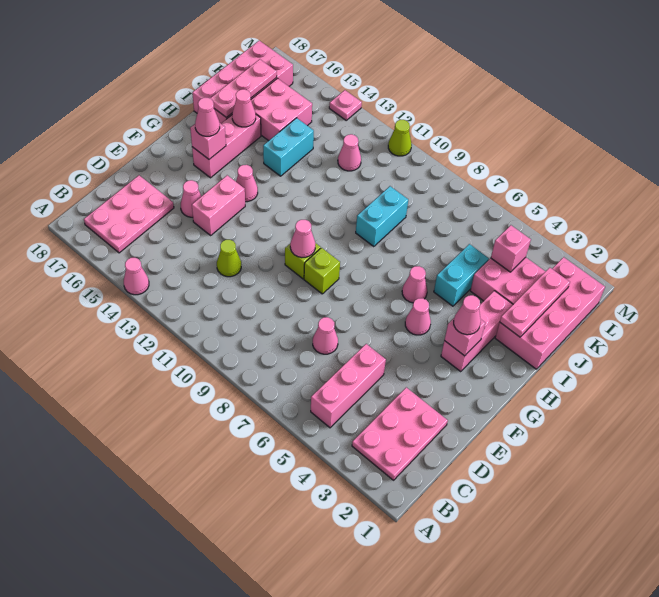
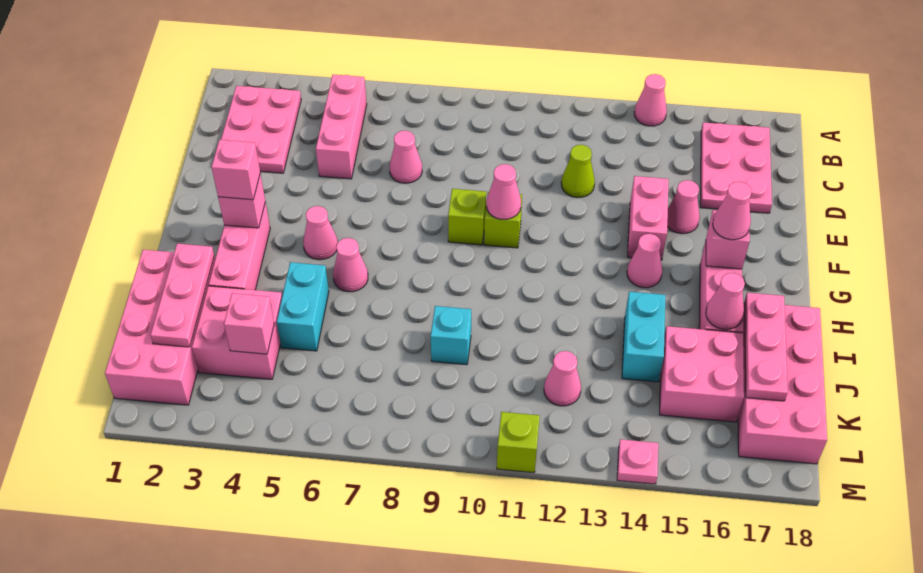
pink 1x1 cone [454,295,481,335] -> pink 1x1 brick [212,140,260,200]
cyan 1x2 brick [356,186,408,247] -> cyan 1x1 brick [431,306,471,365]
lime 1x1 cone [388,120,412,156] -> lime 1x1 brick [497,412,540,473]

